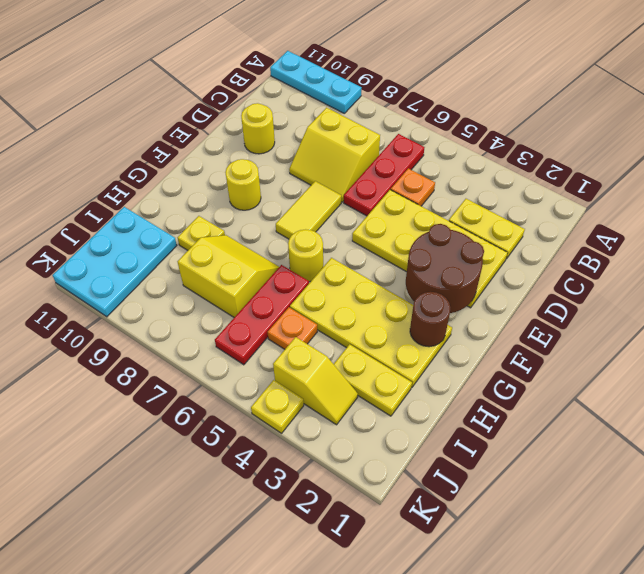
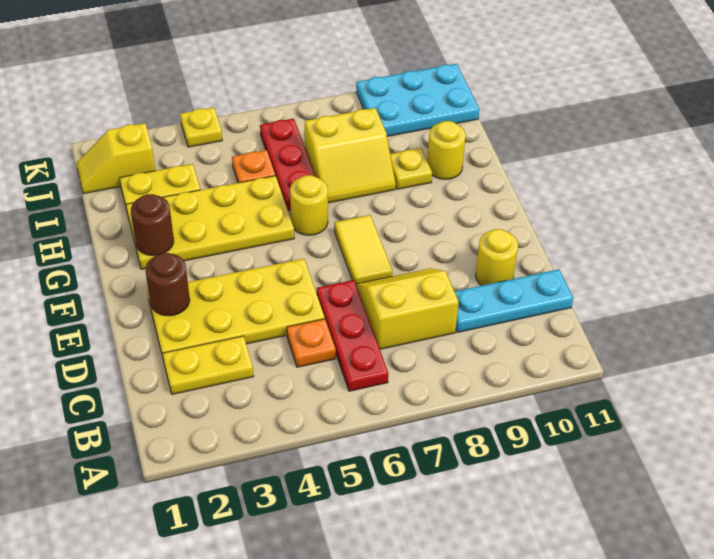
cyan 1x3 plate [270,51,361,113] -> cyan 1x3 plate moved to [455,269,573,332]
brown 2x2 round brick [406,224,484,313] -> brown 1x1 round brick [146,253,190,316]
yellow 1x1 round brick [225,159,261,210] -> yellow 1x1 round brick moved to [427,121,466,179]
cyan 2x3 plate [53,207,177,317] -> cyan 2x3 plate turned to [356,64,479,136]
yellow 1x2 slope [273,337,358,425] -> yellow 1x2 slope moved to [76,123,155,194]

